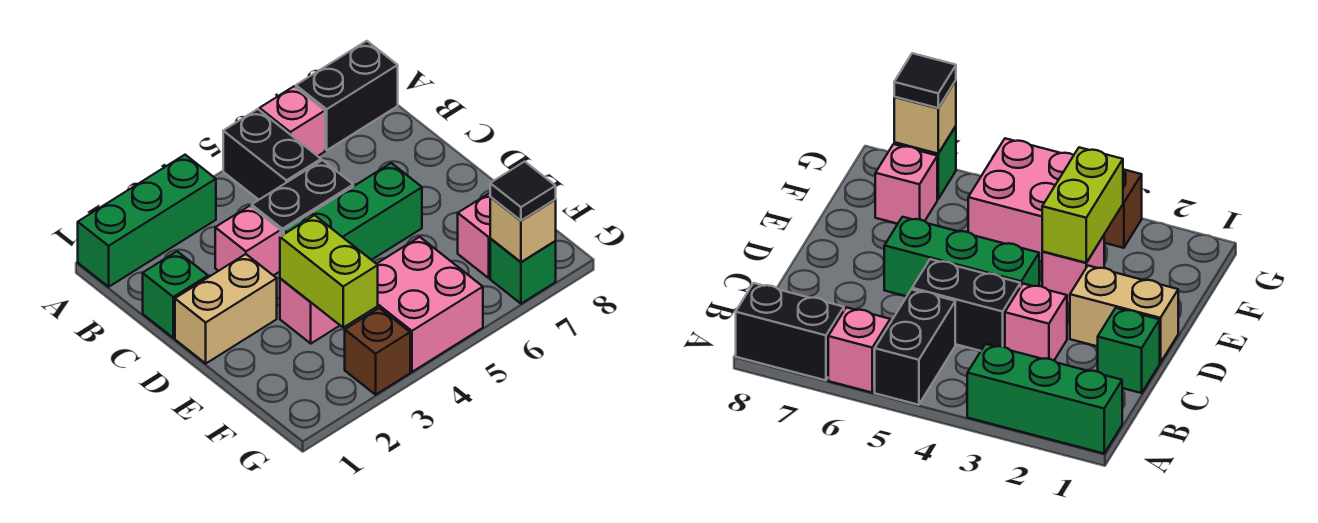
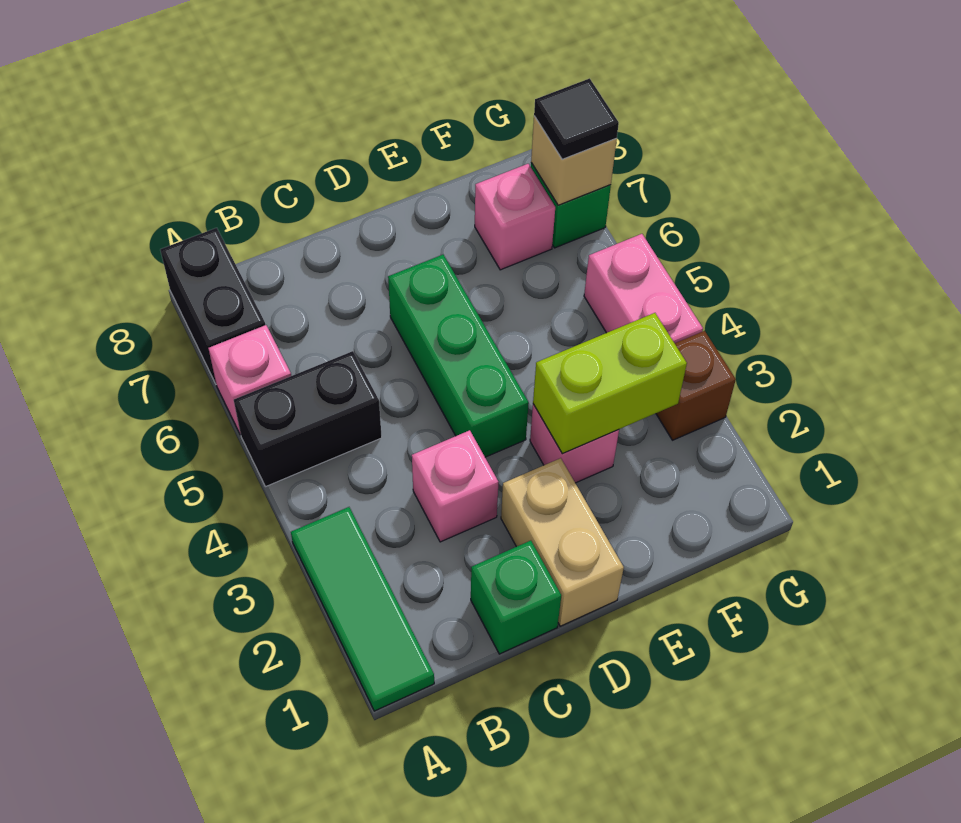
green 1x3 brick [78,155,216,287] -> green 1x3 tile [291,507,434,711]
black 1x2 brick [252,160,353,236] -> none
pink 2x2 brick [350,237,483,372] -> pink 1x2 brick [584,234,703,343]

